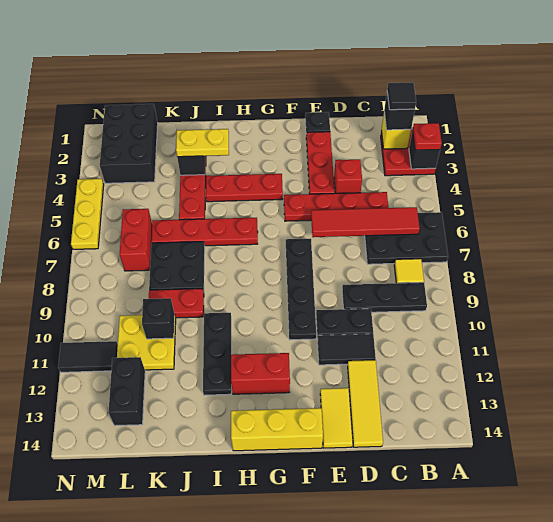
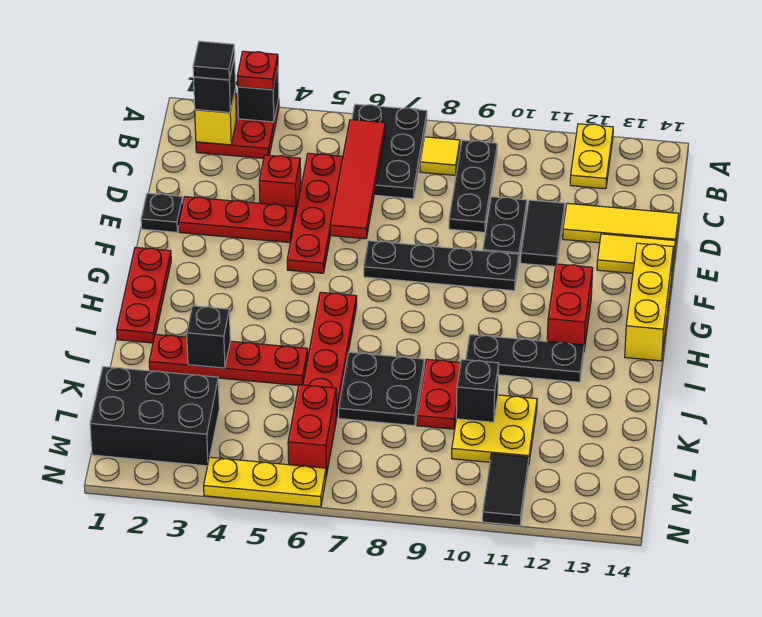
red 1x3 plate [206,174,283,202] -> red 1x3 plate moved to [117,247,171,343]
yellow 1x2 plate [176,129,229,157] -> yellow 1x2 plate moved to [570,124,613,189]
red 1x2 brick [120,209,152,271] -> red 1x2 brick turned to [288,385,336,476]
black 1x2 brick [108,357,145,426] -> none

